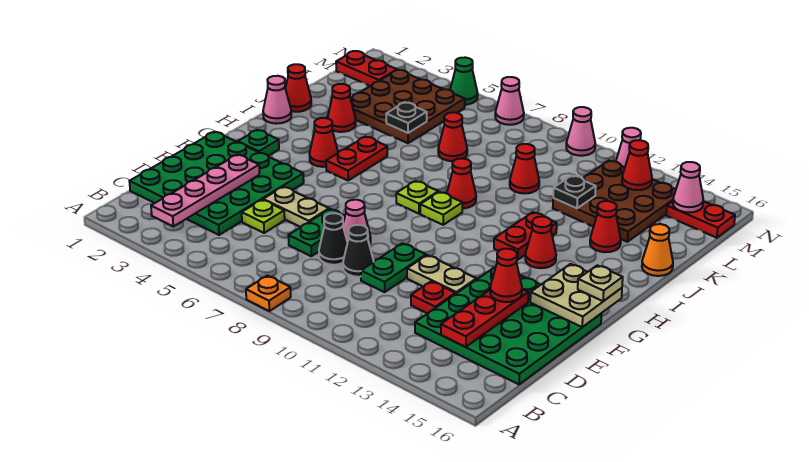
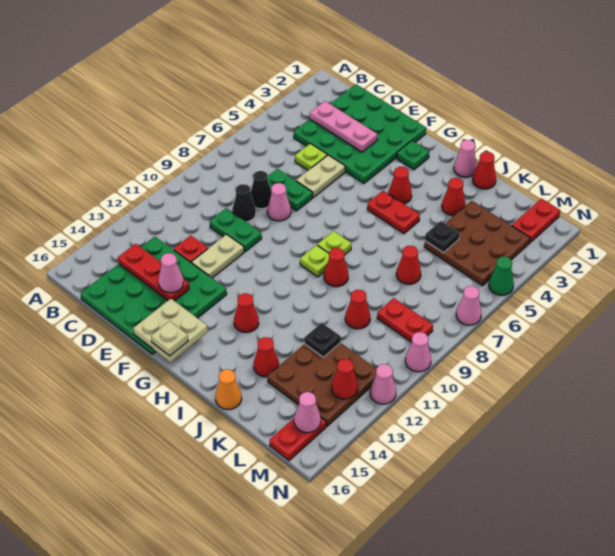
orange 1x1 plate [246,276,291,311] -> none
pink 1x4 plate [151,155,259,226] -> pink 1x3 plate [310,101,378,152]
red 1x1 cone [490,249,522,302] -> pink 1x1 cone [158,253,183,293]
red 1x2 plate [494,212,557,260] -> red 1x2 plate moved to [377,298,433,343]

